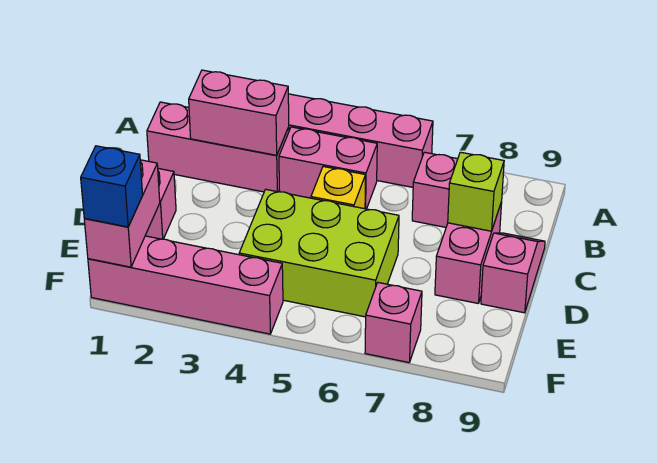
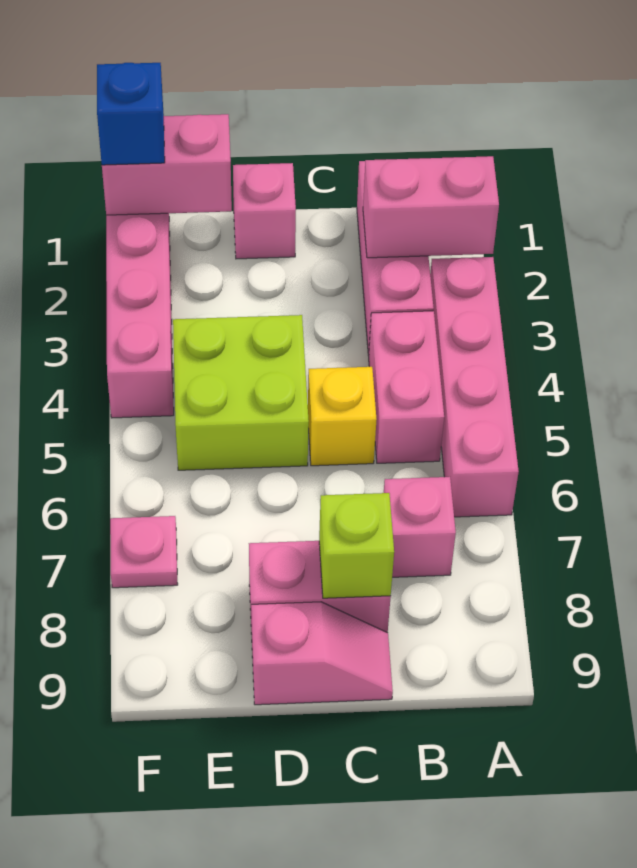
pink 1x2 brick [189,70,289,155] -> pink 1x2 brick turned to [363,156,499,258]
lime 2x3 brick [239,189,399,317] -> lime 2x2 brick [173,315,309,470]
pink 1x1 brick [365,283,422,362] -> pink 1x1 plate [110,516,178,588]

